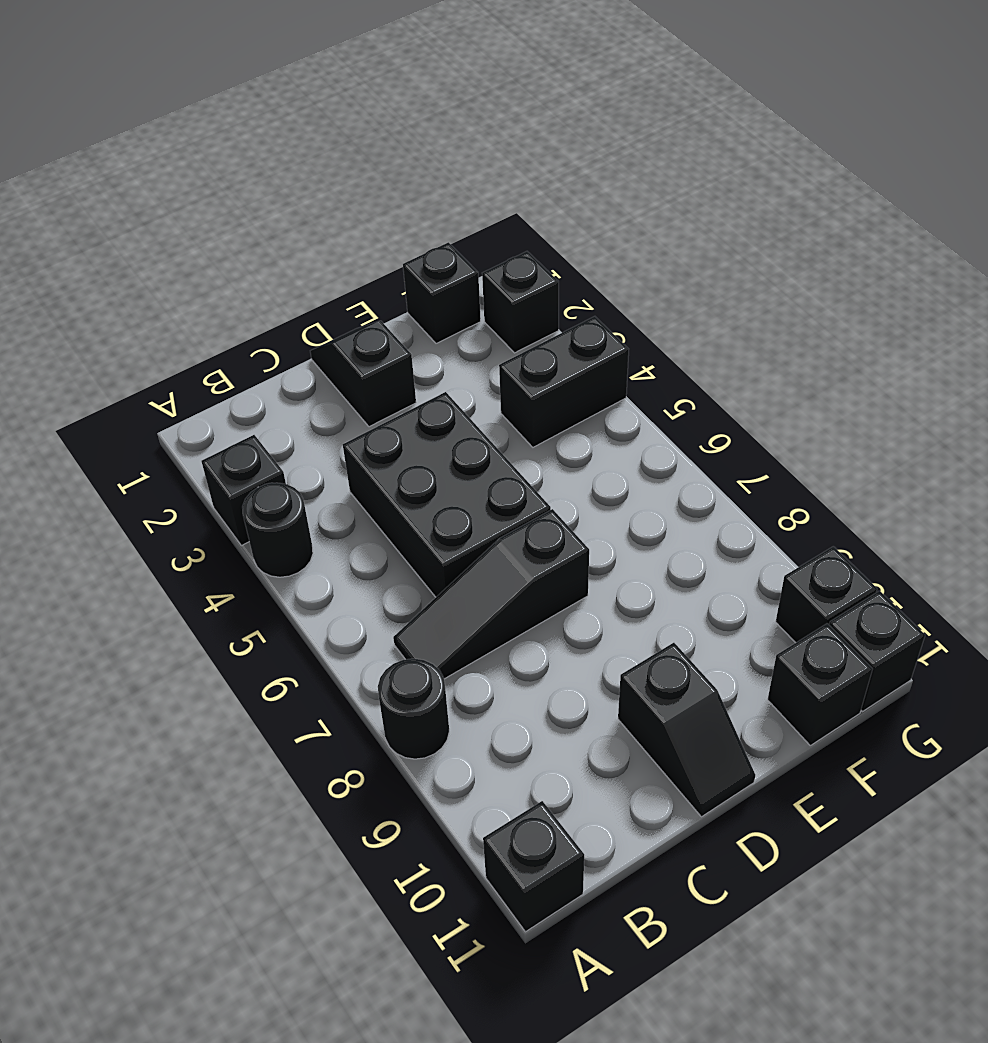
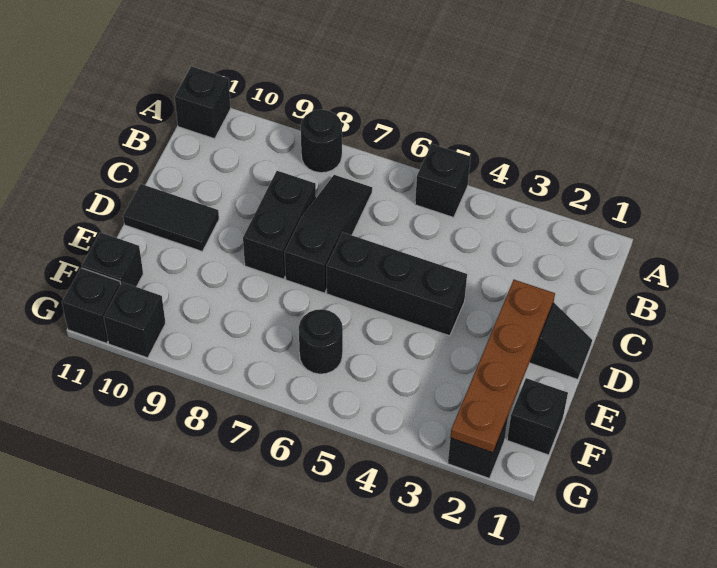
black 1x1 brick [202,435,286,546] -> black 1x1 brick moved to [415,144,471,217]
black 1x1 round brick [242,483,313,577] -> black 1x1 round brick moved to [299,309,343,374]
black 2x3 brick [343,392,551,597] -> black 1x3 brick [327,232,467,336]
none -> brown 1x4 plate [450,280,555,453]
black 1x2 slope [618,643,755,817] -> black 1x2 tile [123,184,219,251]
black 1x2 brick [499,316,629,447] -> black 1x2 brick moved to [243,171,316,279]

